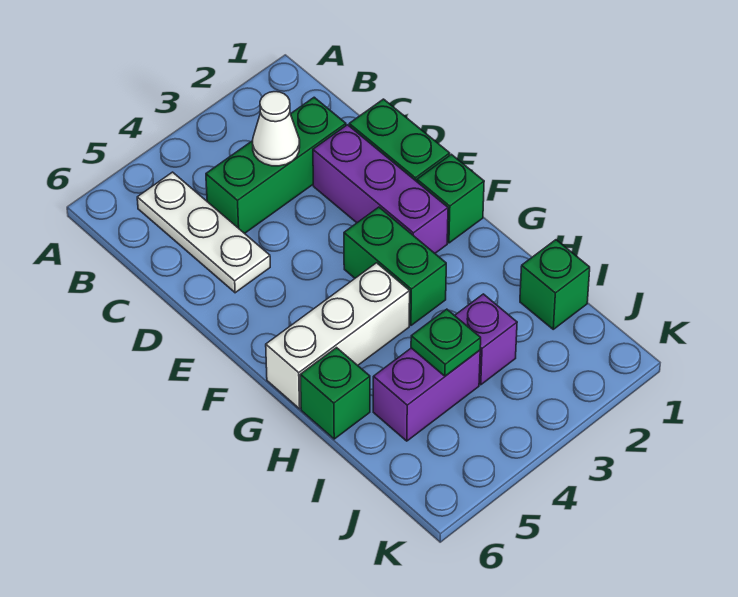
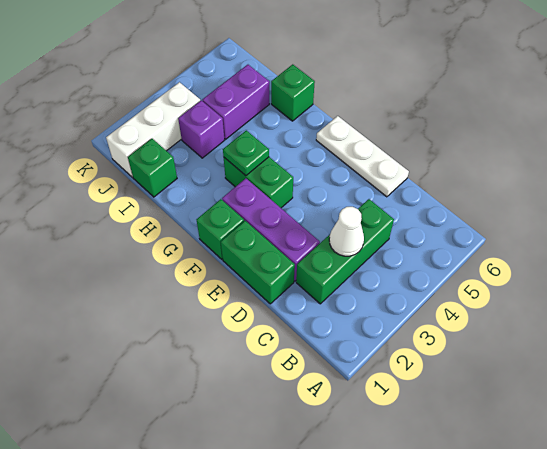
white 1x3 plate [137,172,270,293] -> white 1x3 plate moved to [316,116,409,197]
white 1x3 brick [266,263,410,409] -> white 1x3 brick moved to [106,82,200,177]
green 1x1 plate [411,309,481,376] -> green 1x1 plate moved to [223,130,269,176]

